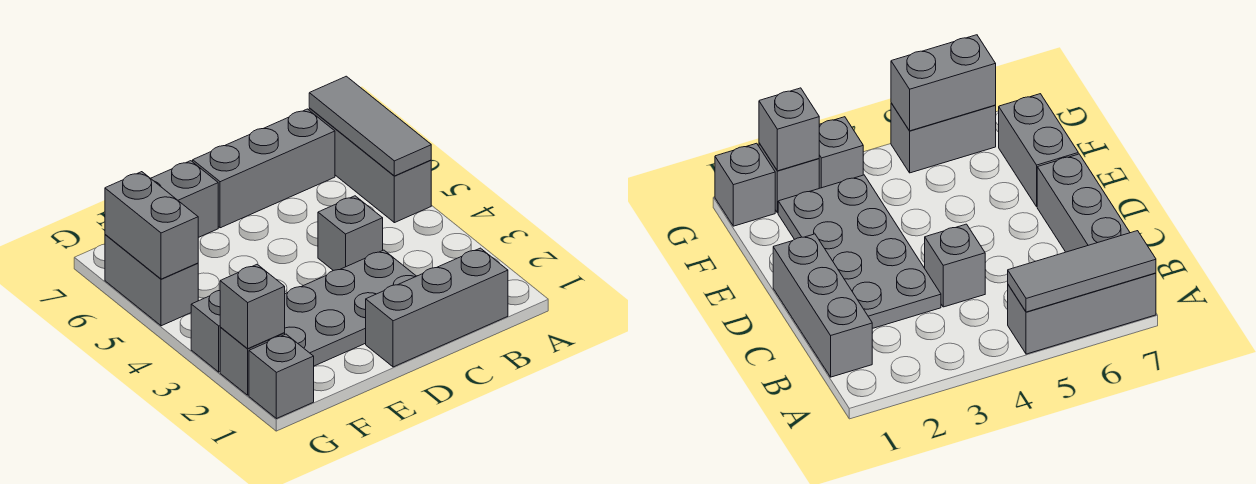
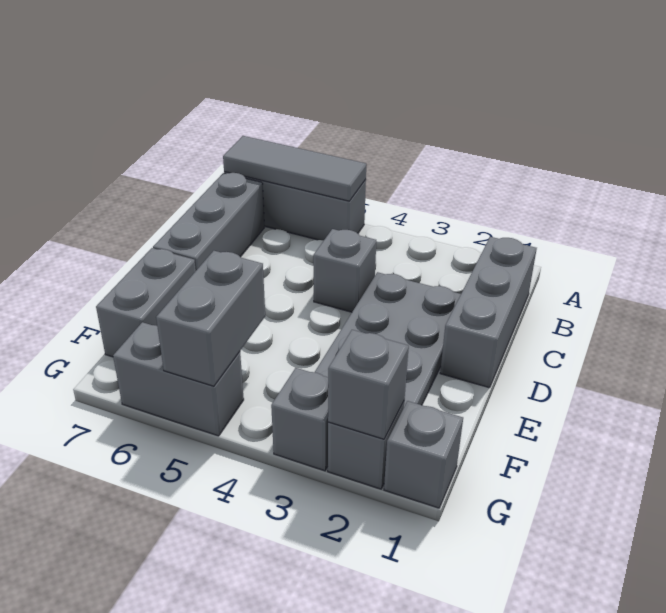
grey 1x2 brick [105,172,198,279] -> grey 1x2 brick turned to [156,251,265,386]

